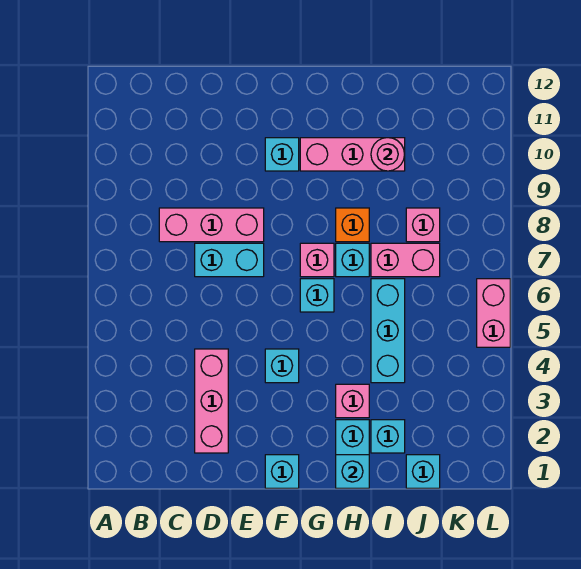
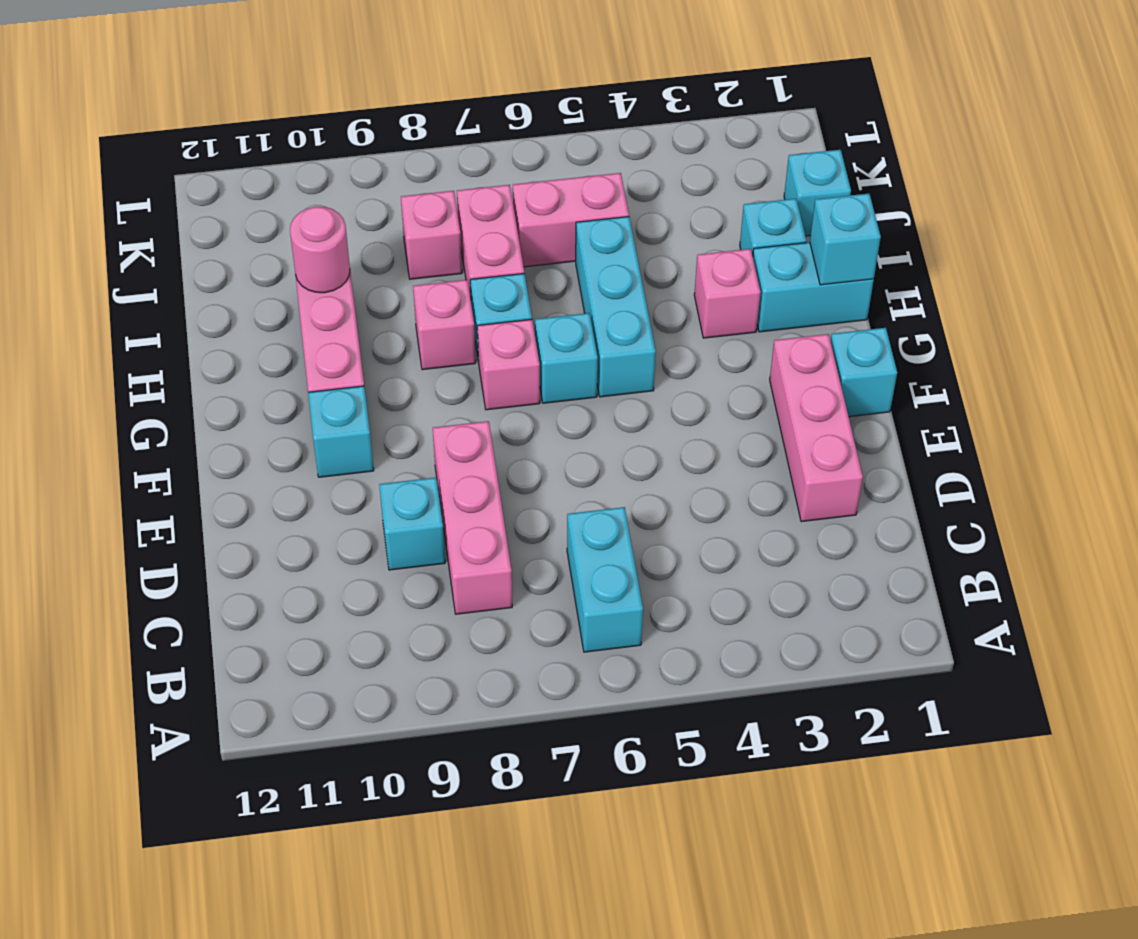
pink 1x3 brick [195,349,228,453] -> pink 1x3 brick turned to [770,334,863,522]
cyan 1x2 brick [195,243,264,277] -> cyan 1x2 brick moved to [567,507,643,652]
cyan 1x1 brick [265,349,299,383] -> cyan 1x1 brick moved to [379,477,445,570]
orange 1x1 brick [336,208,369,242] -> pink 1x1 brick [413,280,476,370]
cyan 1x3 brick [371,279,405,383] -> cyan 1x3 brick turned to [576,217,656,397]
pink 1x2 brick [477,279,510,347] -> pink 1x2 brick moved to [513,173,629,267]

